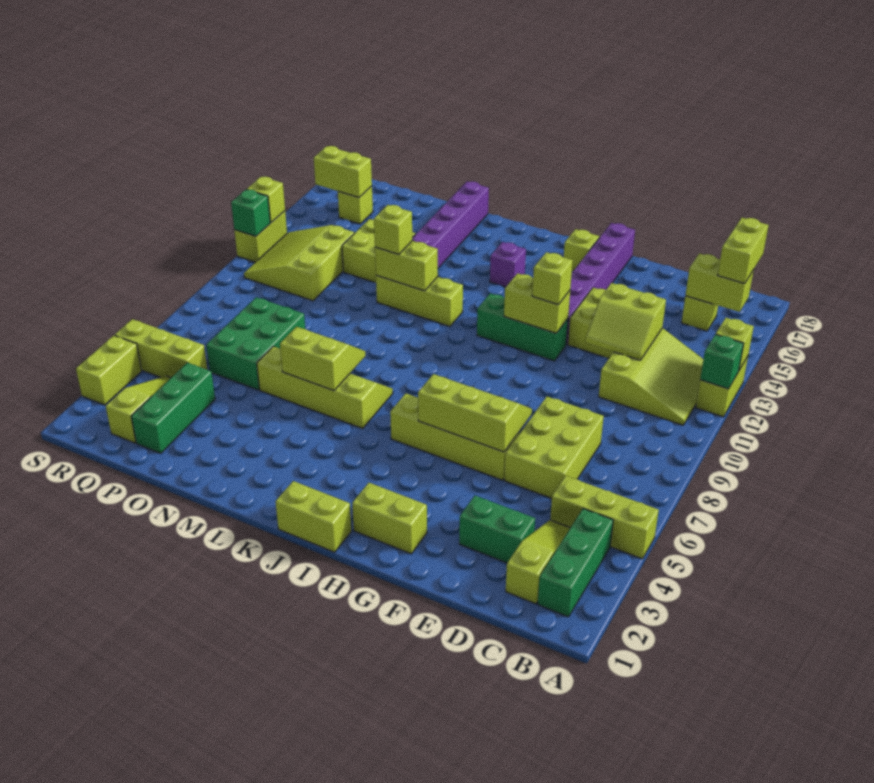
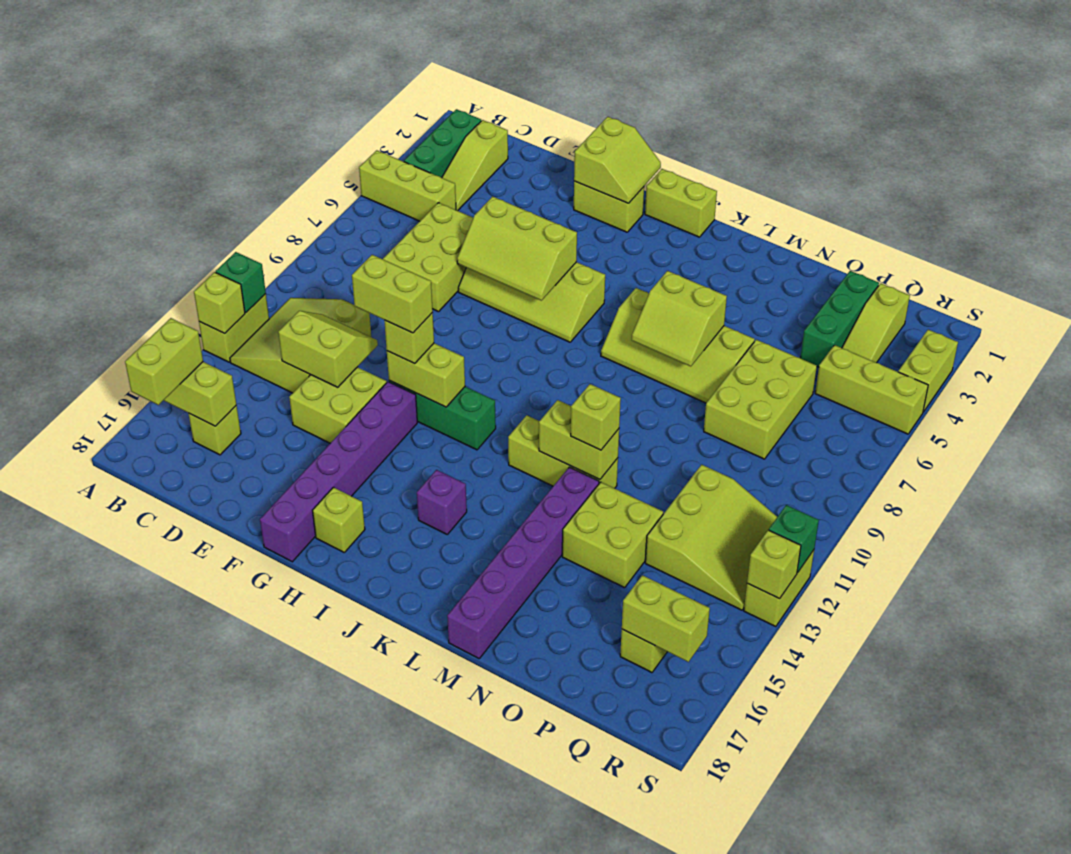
green 1x2 brick [459,496,535,563] -> none
none -> lime 1x2 brick [352,255,433,333]
none -> lime 2x2 slope [574,117,661,203]
green 2x3 brick [206,297,305,390] -> lime 2x3 brick [704,340,817,459]

